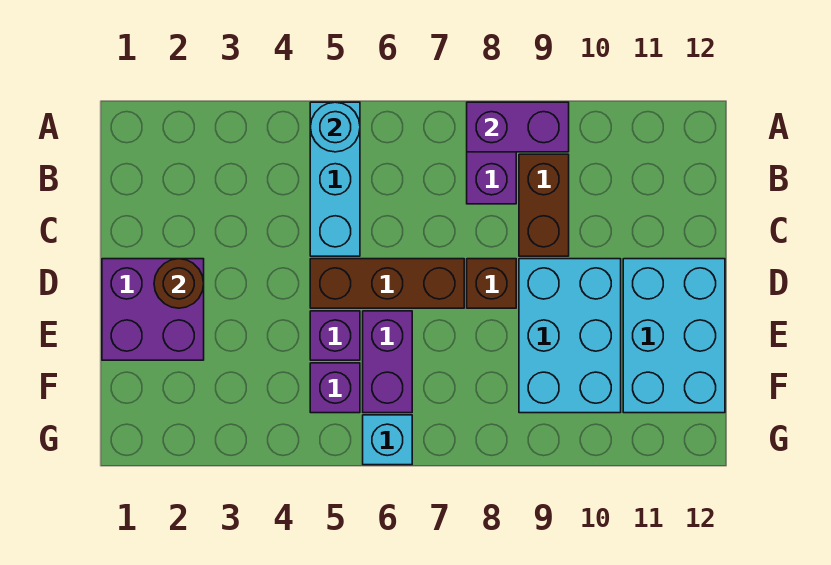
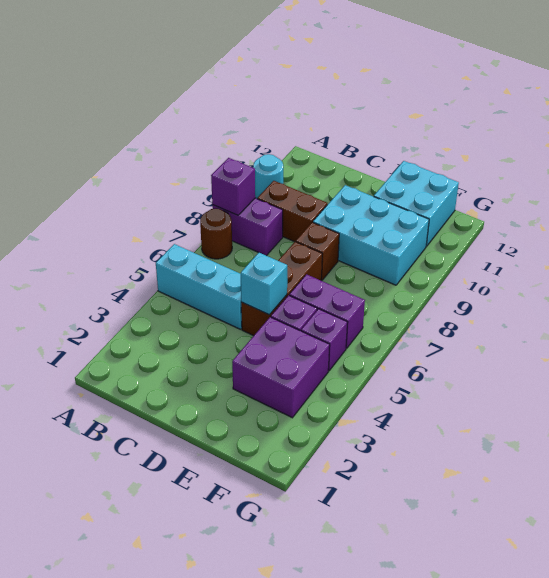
cyan 1x1 round brick [310,102,360,152] -> cyan 1x1 round brick moved to [253,154,283,199]
purple 1x2 brick [467,102,569,152] -> purple 1x1 brick [211,158,255,215]
purple 2x2 brick [102,259,204,360] -> purple 2x2 brick moved to [232,317,330,418]
brown 1x1 round brick [154,259,204,308] -> brown 1x1 round brick moved to [200,208,232,259]
cyan 2x3 brick [623,259,725,413] -> cyan 2x2 brick [374,161,459,246]
cyan 1x1 brick [363,415,412,465] -> cyan 1x1 brick moved to [241,253,287,315]

